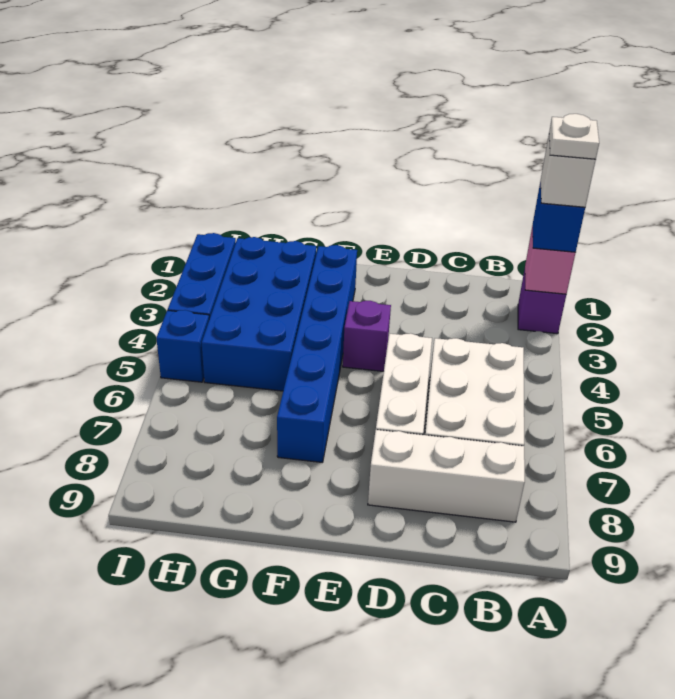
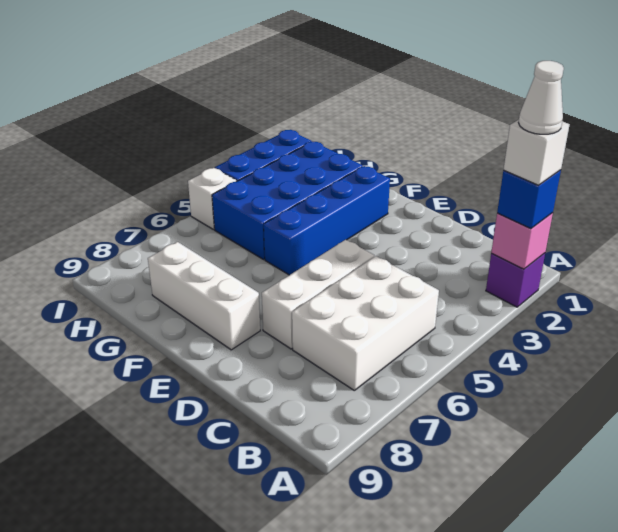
white 1x1 plate [549,114,599,160] -> white 1x1 cone [519,61,564,134]
white 1x3 brick [368,430,525,522] -> white 1x3 brick moved to [148,242,260,350]
purple 1x1 brick [343,301,391,371] -> none
blue 1x6 brick [277,245,357,462] -> blue 1x4 brick [264,166,390,275]
blue 1x1 brick [156,310,209,382] -> white 1x1 brick [188,168,237,230]

